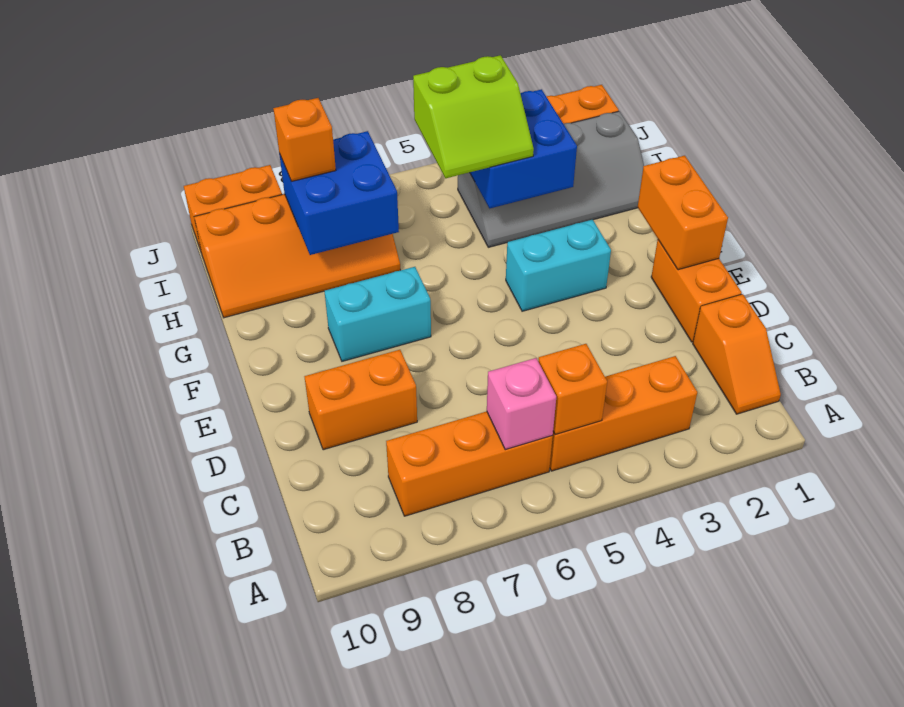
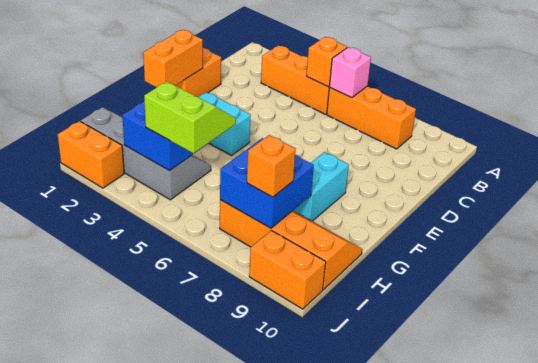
orange 1x2 slope [693,294,781,414] -> none
orange 1x2 brick [304,350,417,450] -> none
cyan 1x2 brick [324,267,431,361] -> cyan 1x2 brick turned to [293,152,349,221]

